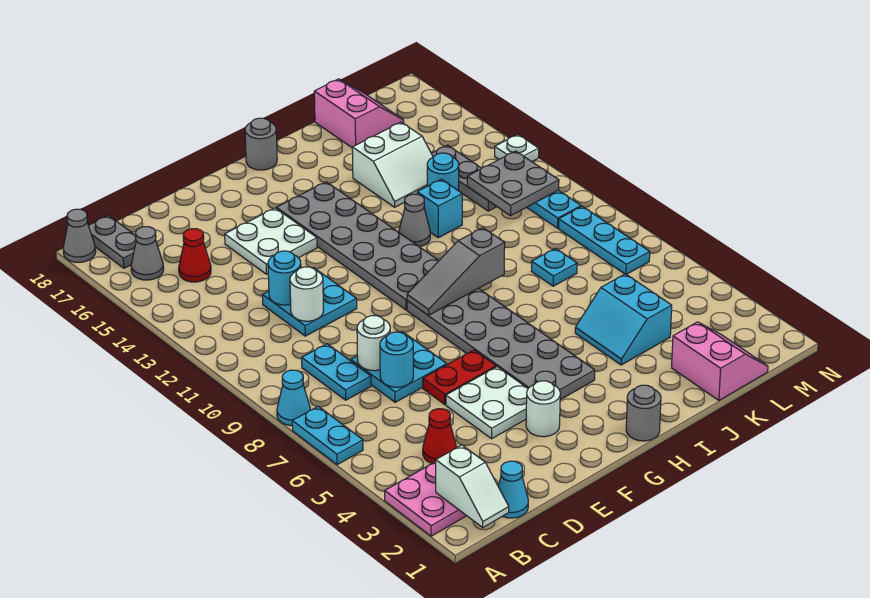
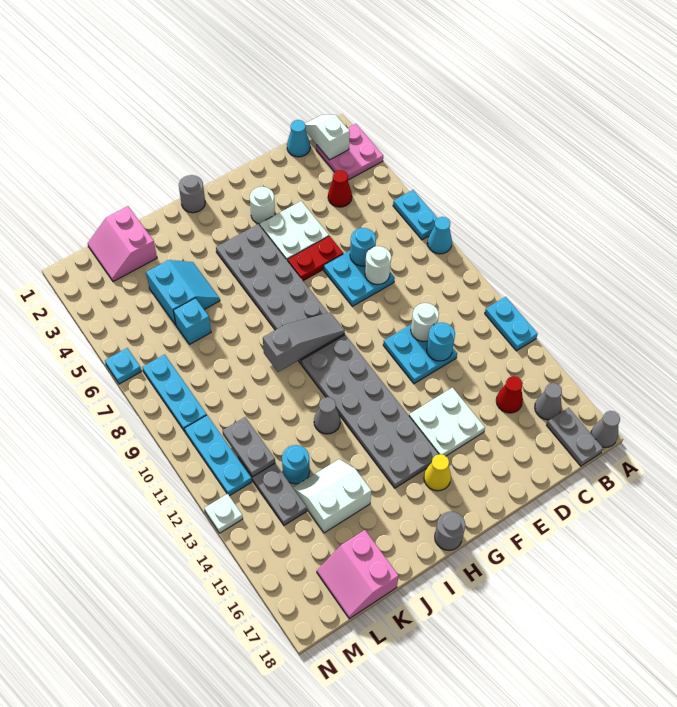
cyan 1x2 plate [302,344,371,400] -> cyan 1x2 plate moved to [485,297,538,351]
none -> yellow 1x1 cone [424,454,451,491]
cyan 1x1 brick [417,179,462,238] -> cyan 1x1 brick moved to [173,298,211,345]
cyan 1x1 plate [532,248,577,286] -> cyan 1x1 plate moved to [105,348,142,384]
grey 2x2 plate [467,151,559,216] -> grey 1x2 plate [222,417,275,477]

